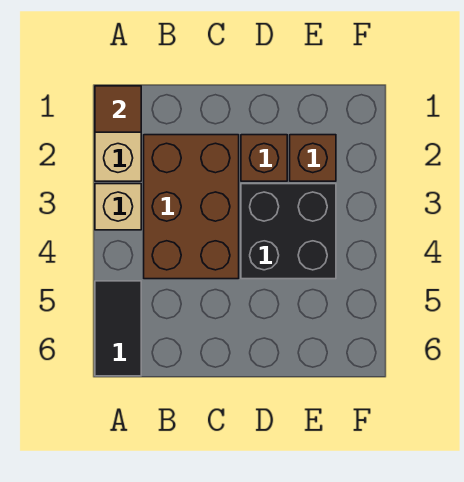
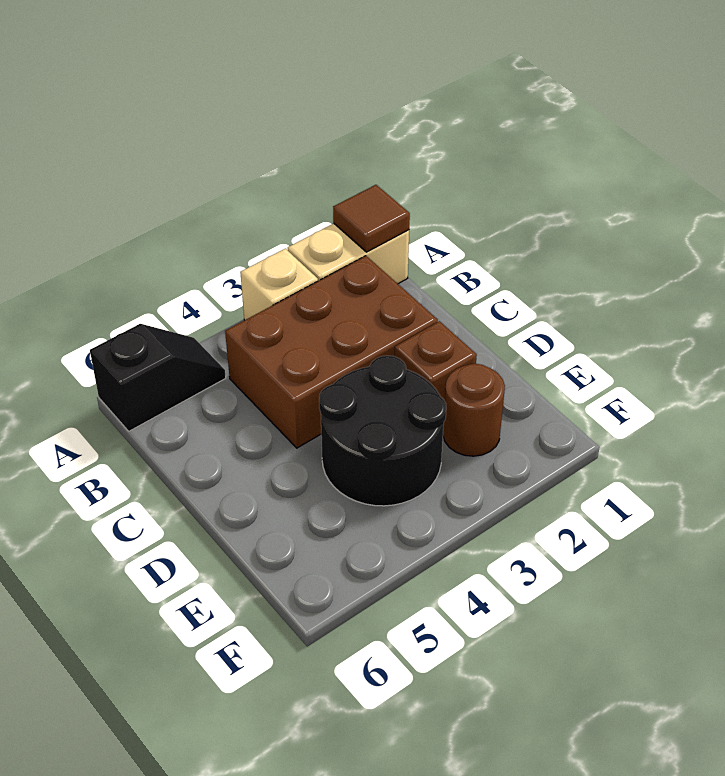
black 1x2 tile [95,281,141,376] -> black 1x2 slope [90,324,226,431]
black 2x2 brick [241,184,336,279] -> black 2x2 round brick [319,356,446,506]
brown 1x1 brick [290,135,336,181] -> brown 1x1 round brick [443,364,505,456]

